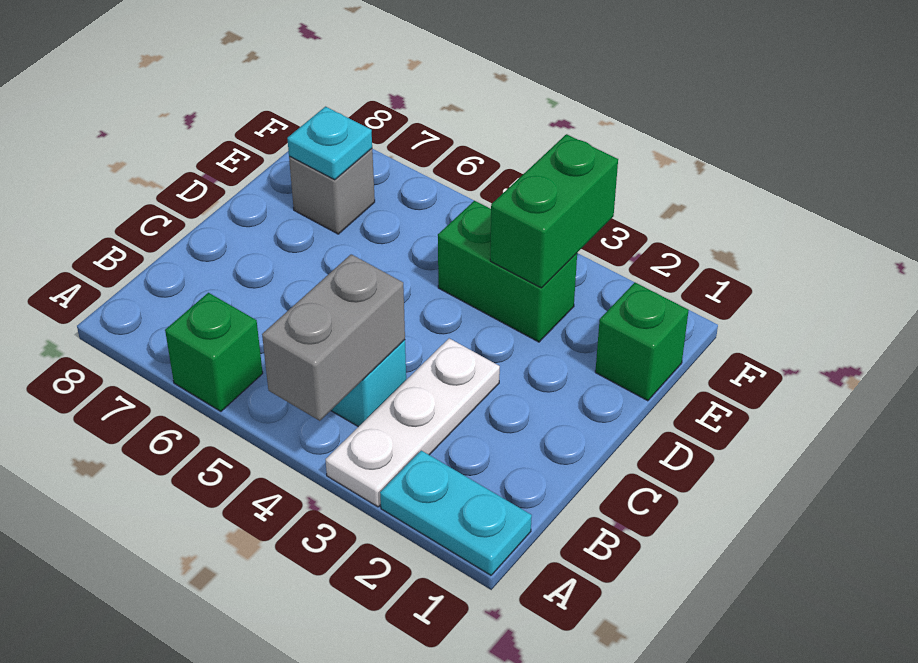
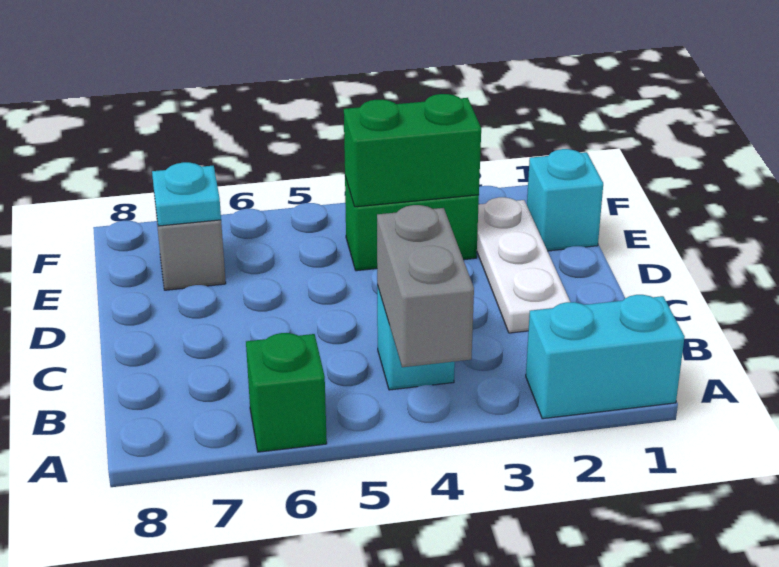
cyan 1x2 plate [380,451,532,575] -> cyan 1x2 brick [526,295,685,419]
white 1x3 plate [326,338,500,507] -> white 1x3 plate moved to [477,197,570,333]
green 1x1 brick [595,283,689,401] -> cyan 1x1 brick [527,149,603,251]
green 1x2 brick [490,134,618,288] -> green 1x2 brick turned to [344,94,481,207]

